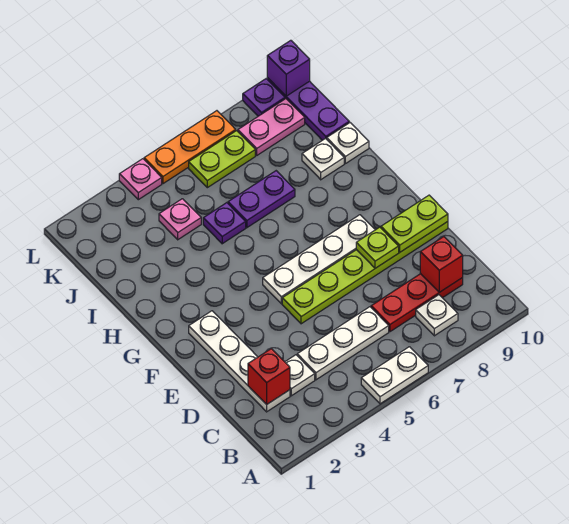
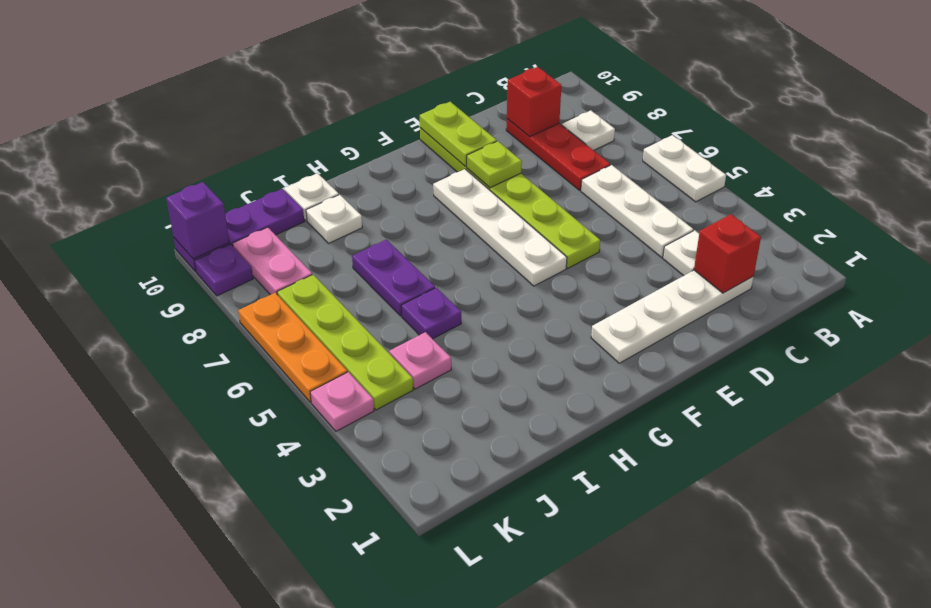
lime 1x2 plate [189,131,255,188] -> lime 1x4 plate [277,275,413,410]

